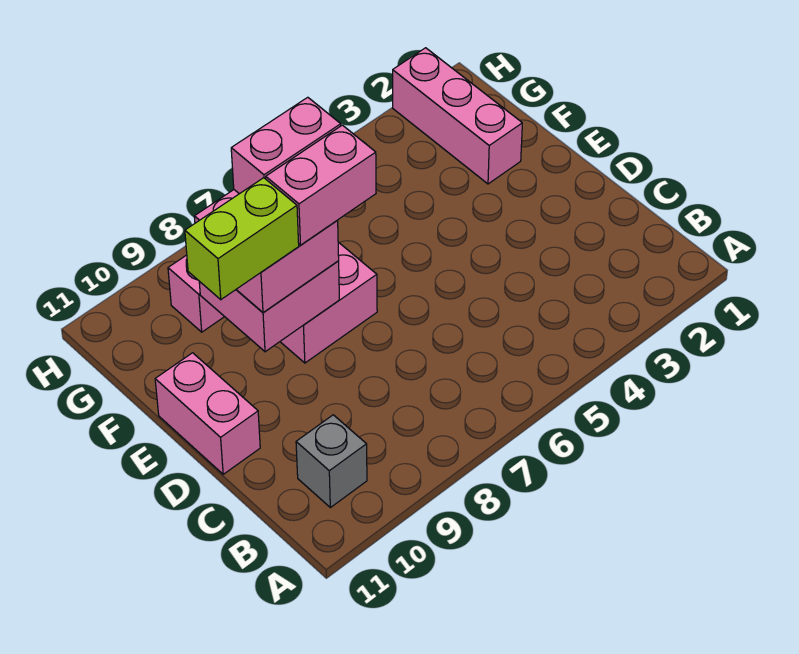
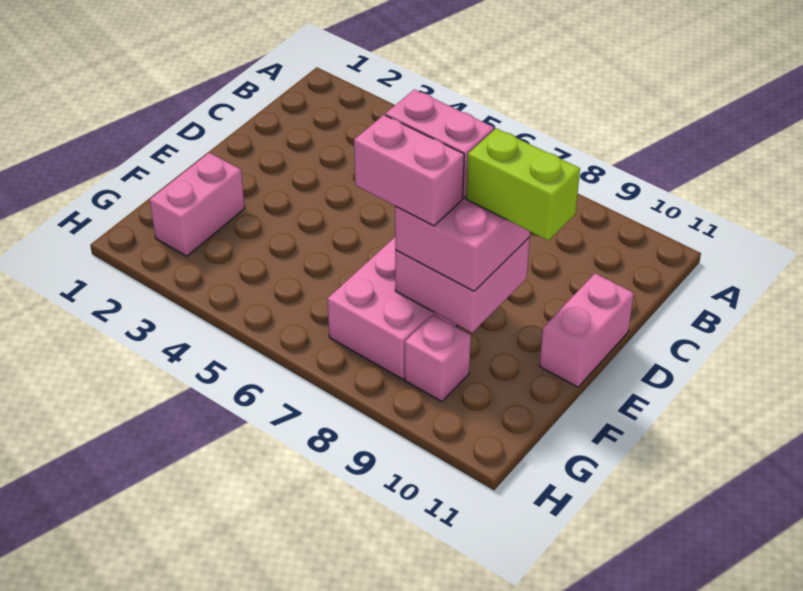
grey 1x1 brick [296,415,367,508] -> none
pink 1x3 brick [393,48,522,184] -> pink 1x2 brick [150,153,245,256]

